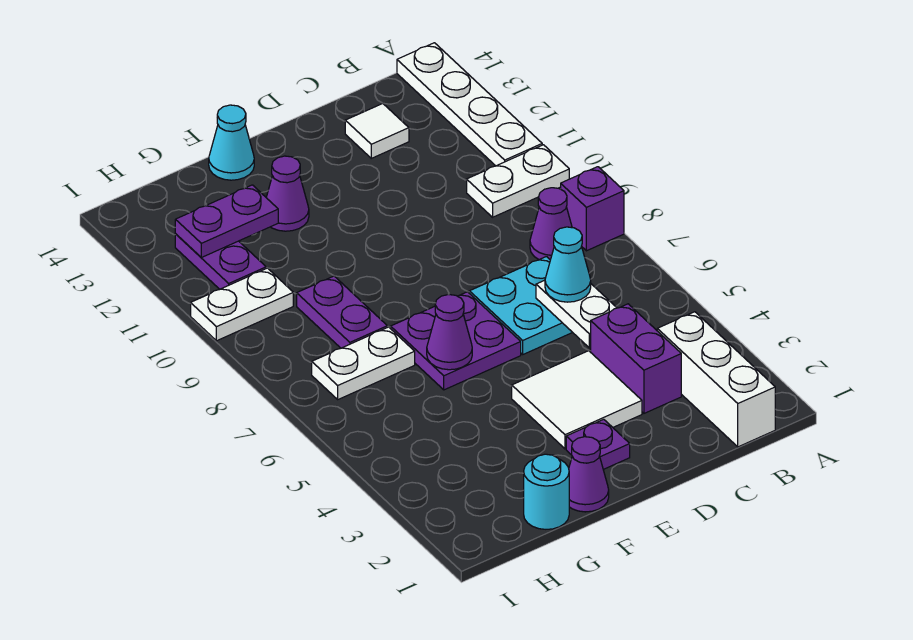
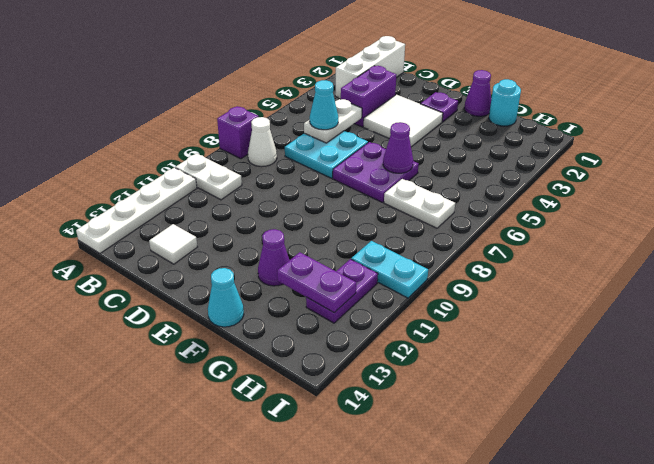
purple 1x1 cone [530,188,572,260] -> white 1x1 cone [248,117,277,167]
purple 1x2 plate [297,276,387,348] -> none
white 1x2 plate [191,268,293,341] -> cyan 1x2 plate [351,241,428,298]

